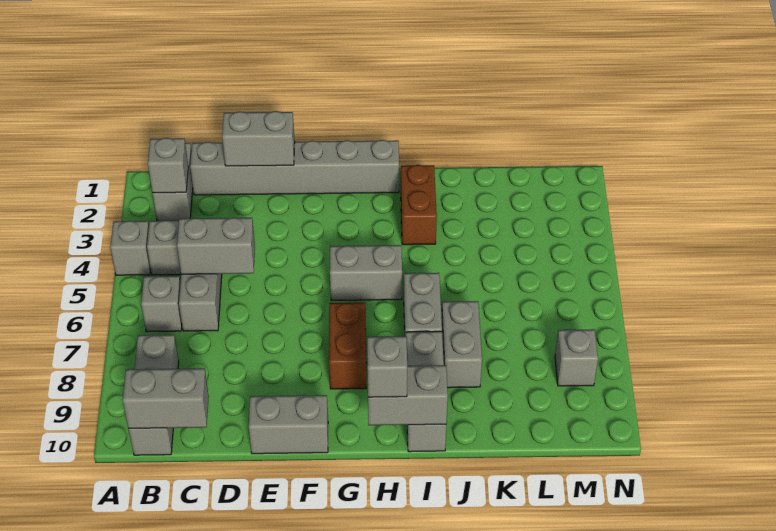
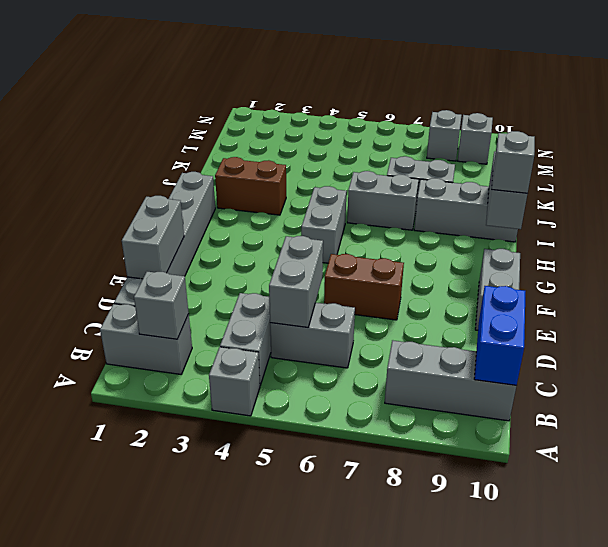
grey 1x1 brick [141,276,182,332] -> grey 1x1 brick moved to [458,113,493,164]
grey 1x2 brick [123,368,209,428] -> blue 1x2 brick [474,286,525,385]
brown 1x2 brick [329,303,366,389] -> brown 1x2 brick moved to [324,254,404,320]

